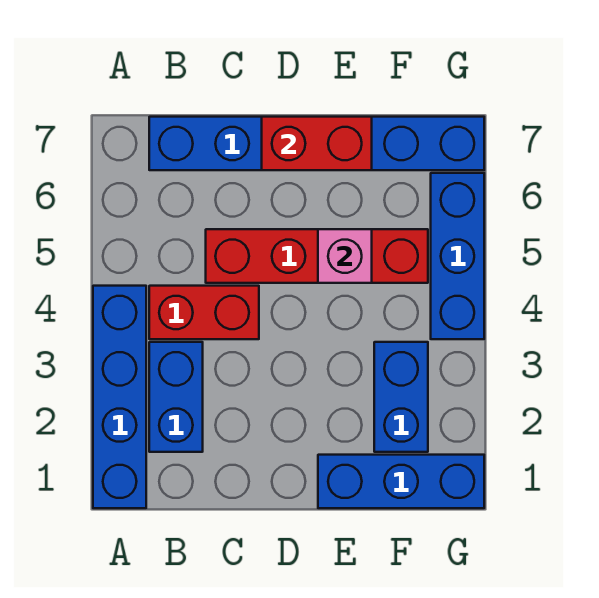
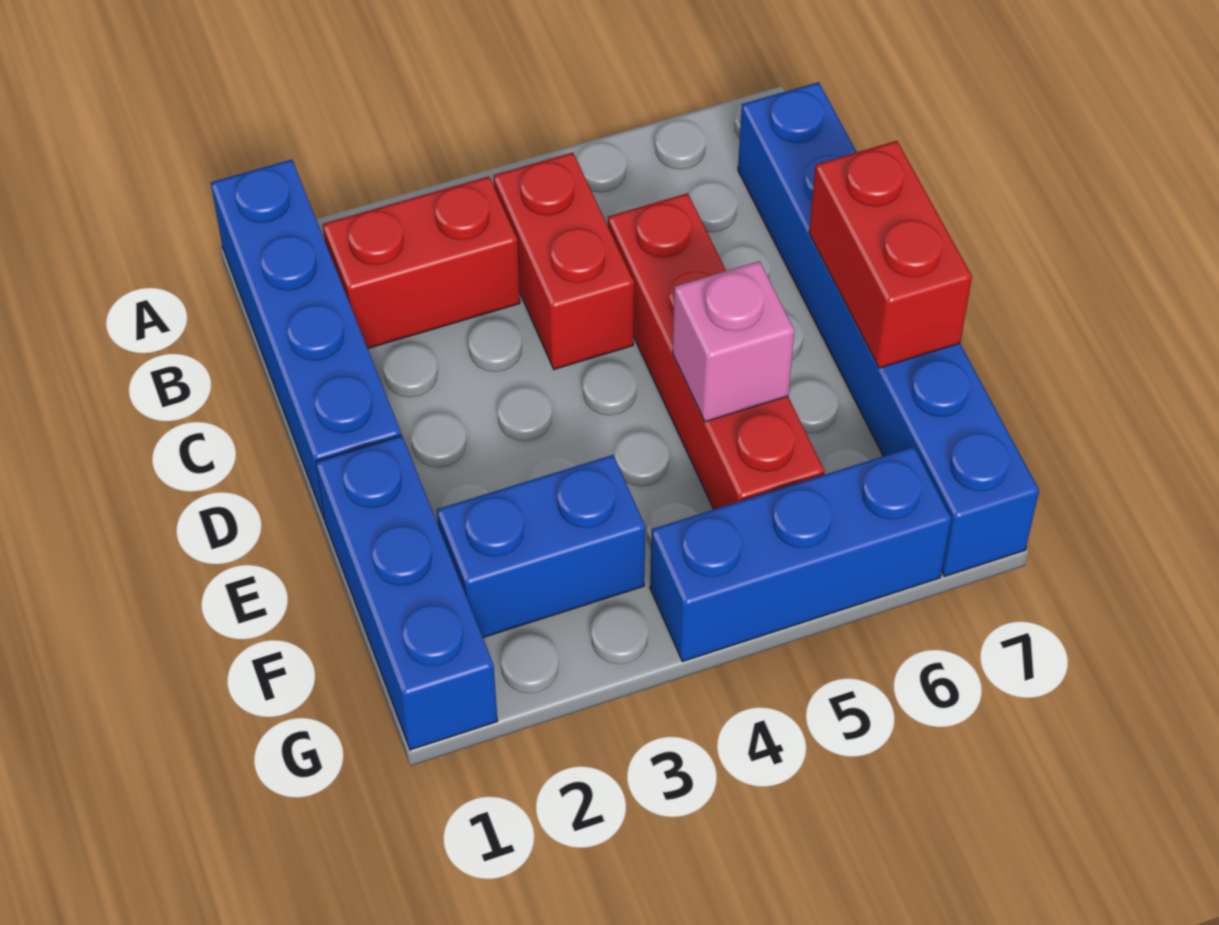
blue 1x4 brick [93,286,146,508] -> blue 1x4 brick turned to [211,160,401,518]
blue 1x2 brick [149,342,203,452] -> red 1x2 brick [323,176,520,348]

